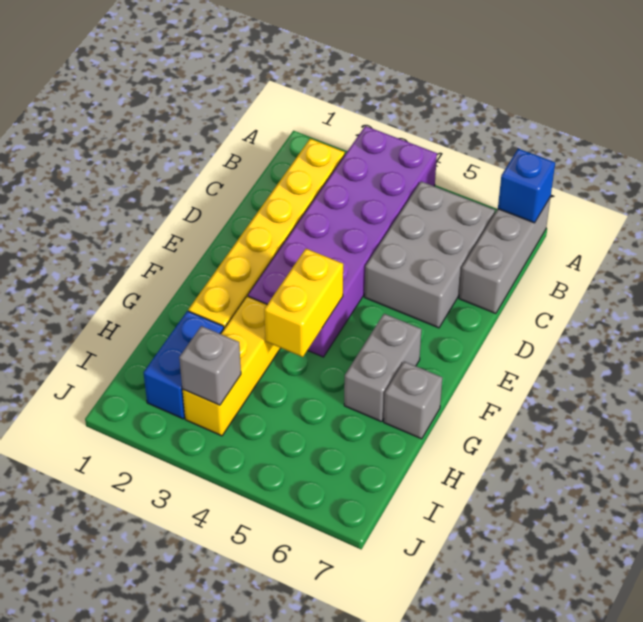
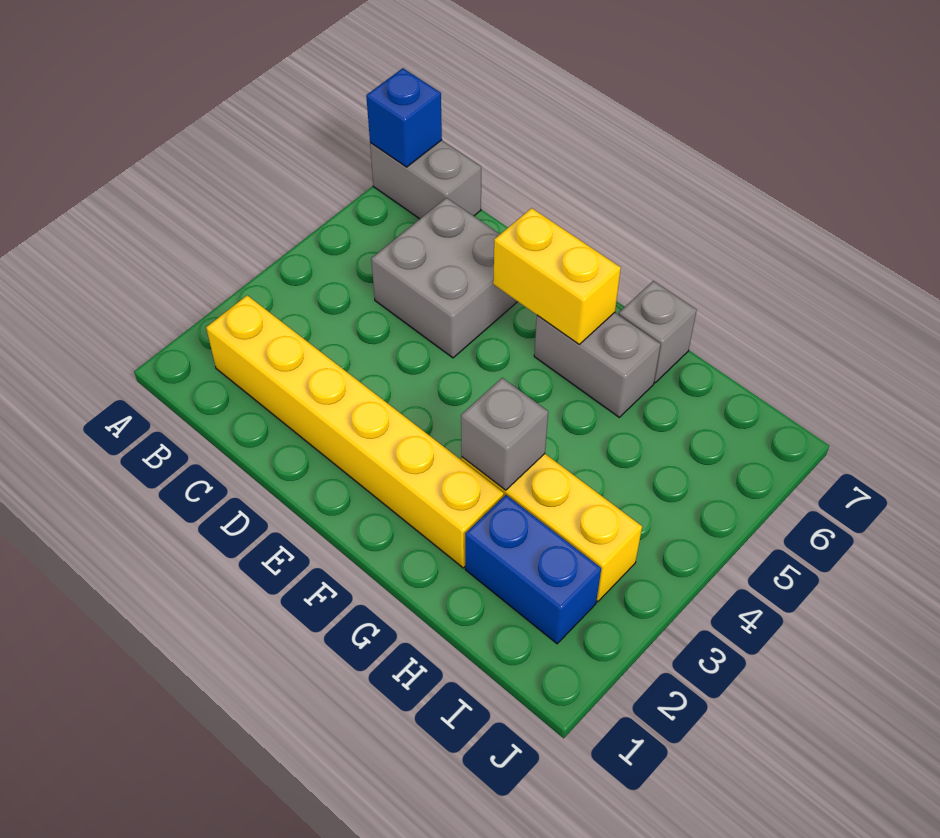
purple 2x6 brick [248,126,437,357] -> none
grey 1x3 brick [459,197,551,314] -> grey 1x2 brick [370,140,481,219]
grey 2x3 brick [364,181,495,328] -> grey 2x2 brick [371,198,518,358]
yellow 1x2 brick [264,249,343,357] -> yellow 1x2 brick moved to [493,208,621,344]
grey 1x1 brick [179,326,241,405] -> grey 1x1 brick moved to [461,378,548,490]

